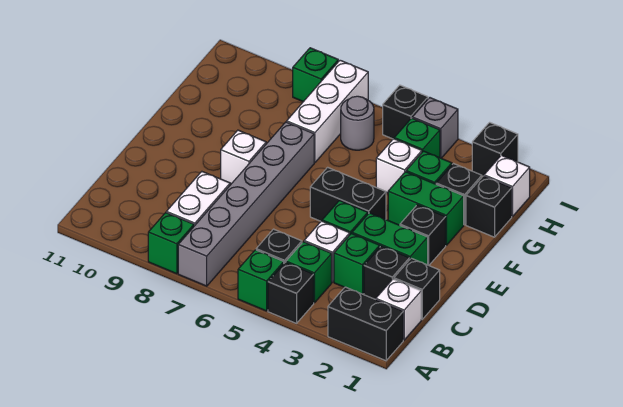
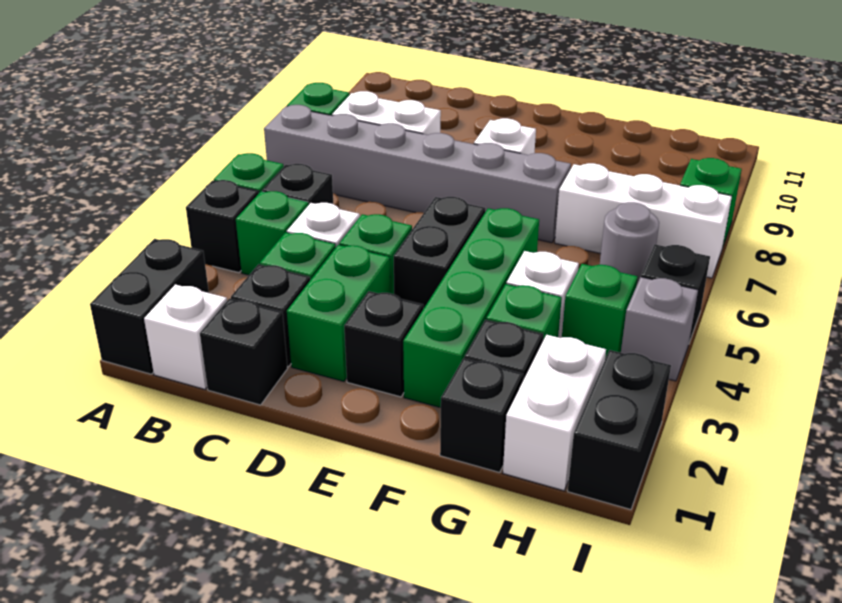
green 1x2 brick [388,172,464,245] -> green 1x4 brick [403,208,539,408]
white 1x1 brick [484,155,530,217] -> white 1x2 brick [503,335,606,491]
black 1x1 brick [472,122,518,176] -> black 1x2 brick [568,350,671,510]

